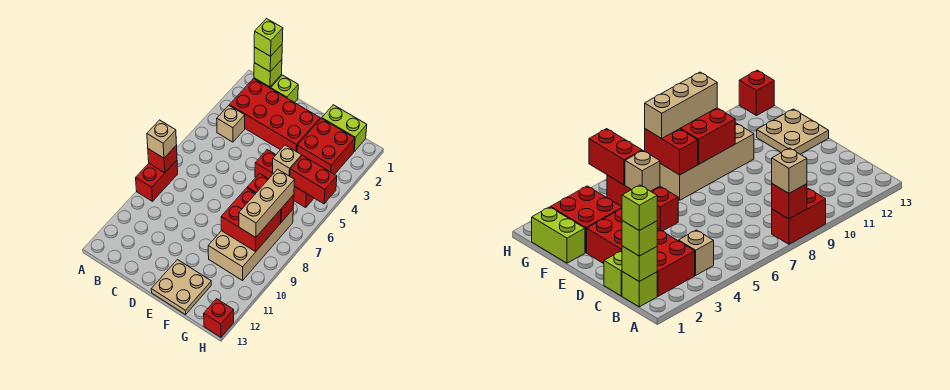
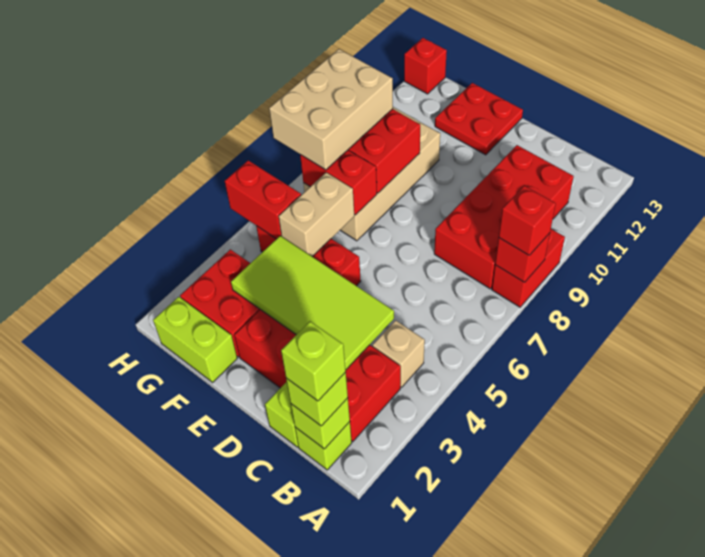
tan 1x1 brick [147,120,177,158] -> red 1x1 brick [499,186,556,255]
none -> red 2x4 brick [434,145,574,289]
none -> lime 2x4 tile [231,236,394,370]
tan 2x2 plate [151,260,211,315] -> red 2x2 plate [435,83,523,155]
tan 1x1 brick [273,145,302,176] -> tan 1x2 brick [279,172,354,257]
tan 1x3 brick [239,169,295,237] -> tan 2x3 brick [269,49,393,170]

